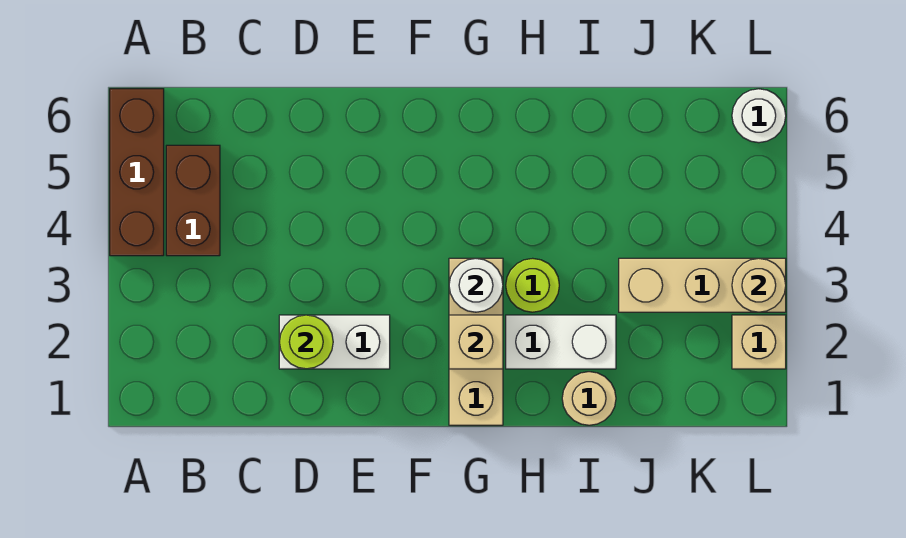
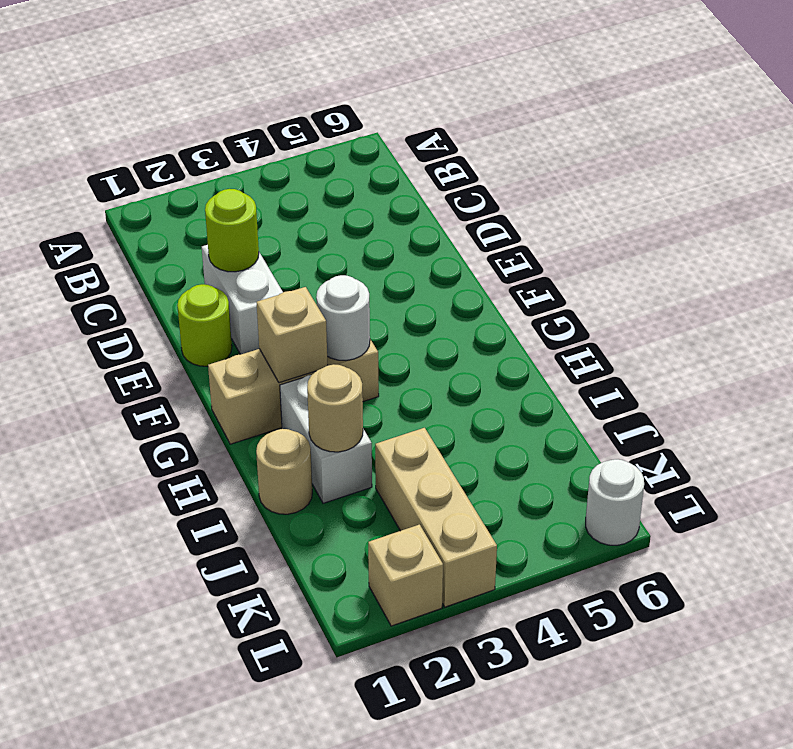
brown 1x3 brick [110,89,164,256] -> none
brown 1x2 brick [166,145,220,256] -> none
lime 1x1 round brick [506,258,559,312] -> lime 1x1 round brick moved to [177,284,232,366]
tan 1x1 round brick [732,258,786,312] -> tan 1x1 round brick moved to [307,364,363,452]

